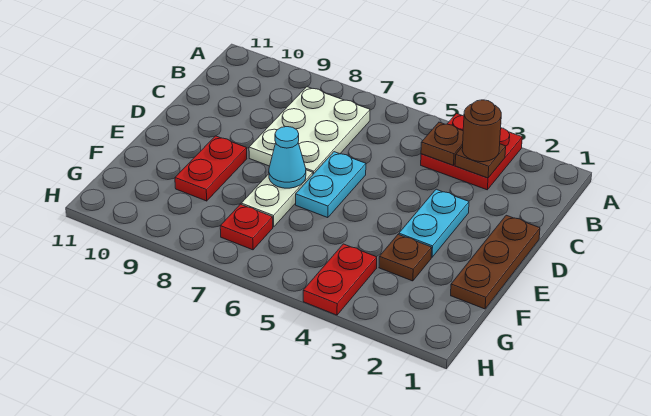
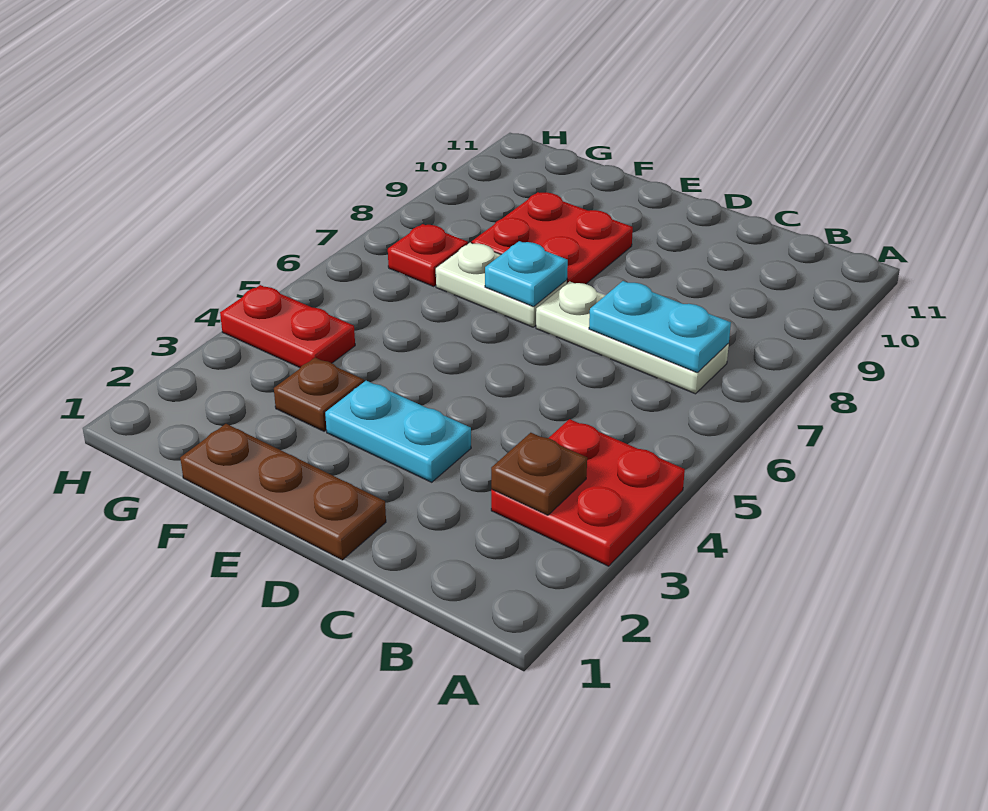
brown 1x1 round brick [462,100,501,162] -> none
brown 1x1 plate [421,122,463,165] -> none
white 2x3 plate [249,87,370,174] -> white 1x3 plate [536,281,729,394]
cyan 1x2 plate [296,152,366,218] -> cyan 1x2 plate moved to [589,281,731,372]
cyan 1x1 cone [269,127,306,188] -> cyan 1x1 plate [485,241,568,307]
red 1x2 plate [175,136,247,201] -> red 2x2 plate [472,192,633,284]

